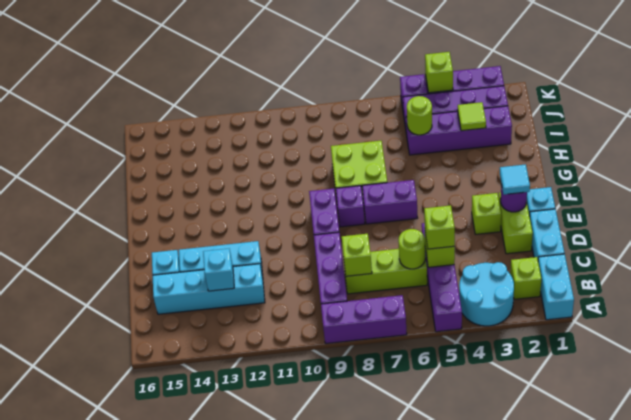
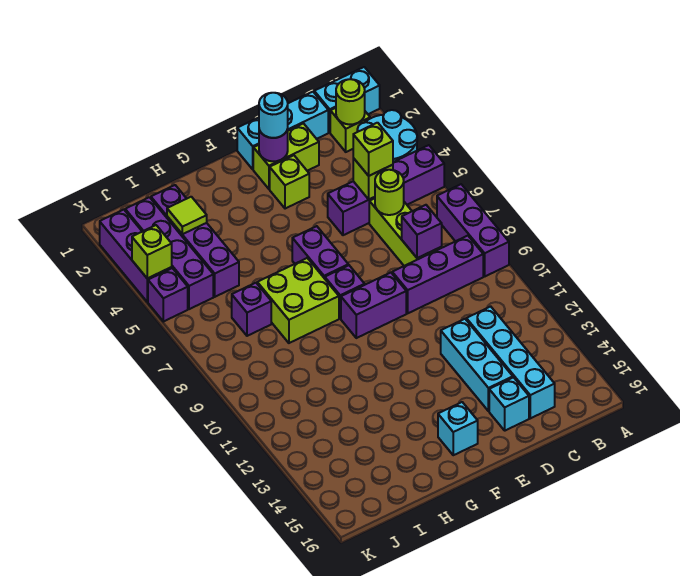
lime 1x1 brick [342,234,372,276] -> purple 1x1 brick [402,205,442,258]
cyan 1x1 brick [203,249,234,291] -> cyan 1x1 brick moved to [438,402,478,455]
cyan 1x1 tile [500,164,530,194] -> cyan 1x1 round brick [259,93,288,138]
lime 1x1 round brick [407,96,432,135] -> lime 1x1 round brick moved to [336,79,365,125]
none -> purple 1x1 brick [232,283,271,336]

